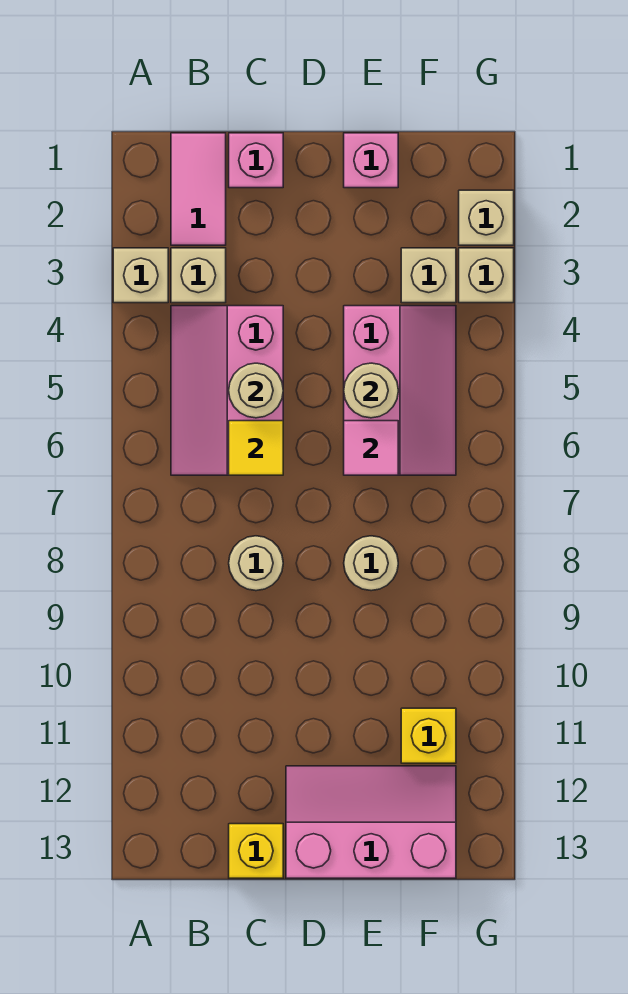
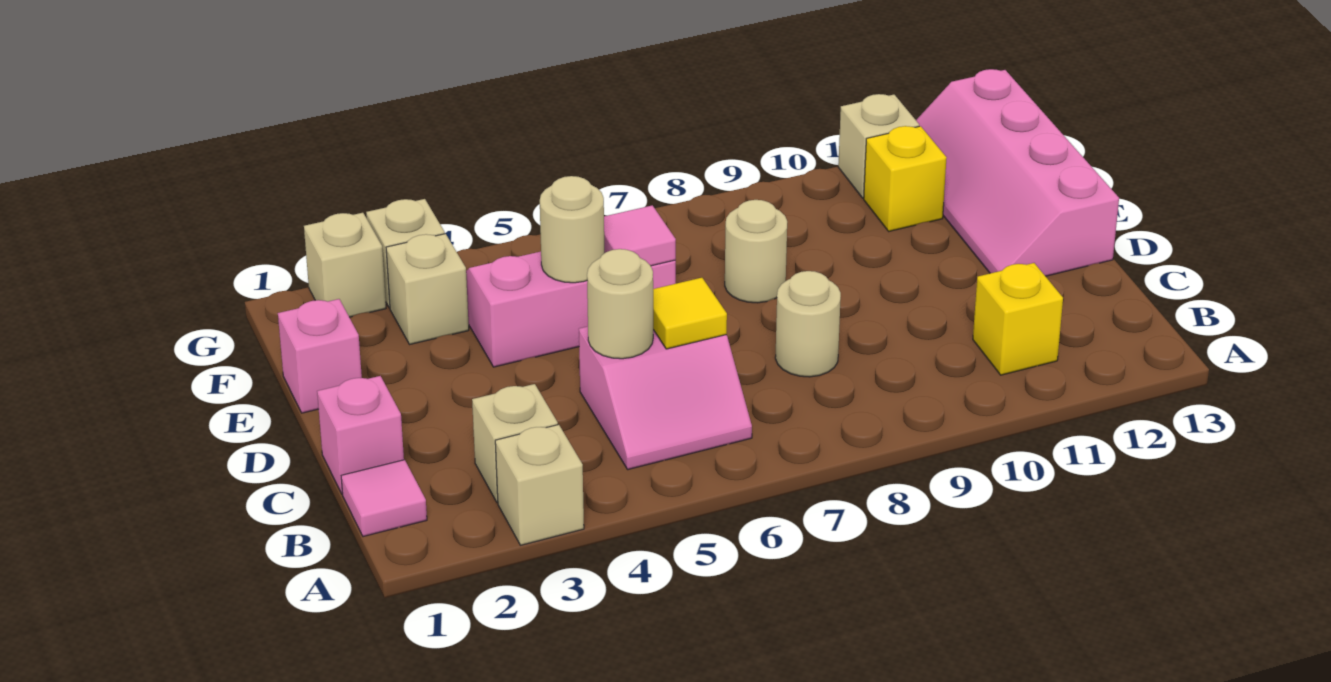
pink 1x2 tile [171,133,226,245] -> pink 1x1 tile [341,460,427,537]
pink 2x3 slope [171,306,283,475] -> pink 2x2 slope [579,326,752,470]
yellow 1x1 brick [229,824,283,878] -> yellow 1x1 brick moved to [973,263,1063,375]
pink 2x3 slope [286,766,456,878] -> pink 2x4 slope [916,69,1119,276]
none -> tan 1x1 brick [838,94,919,198]

